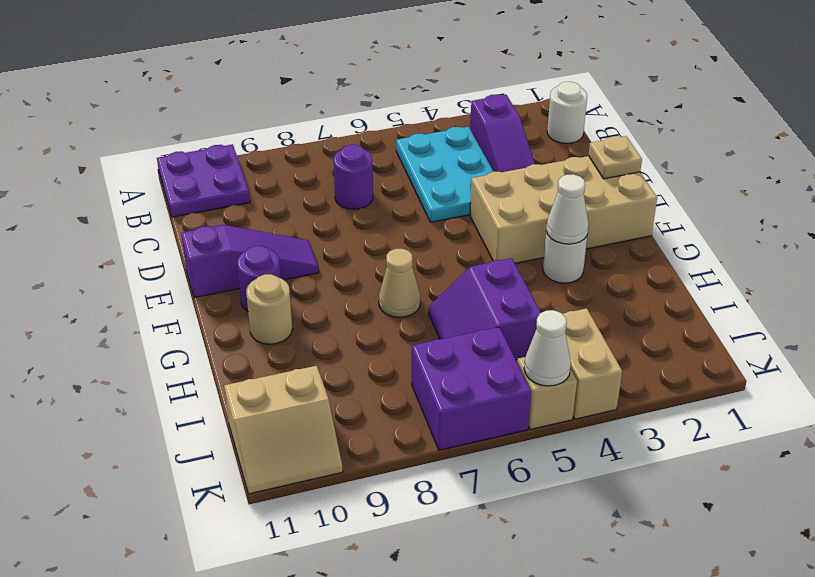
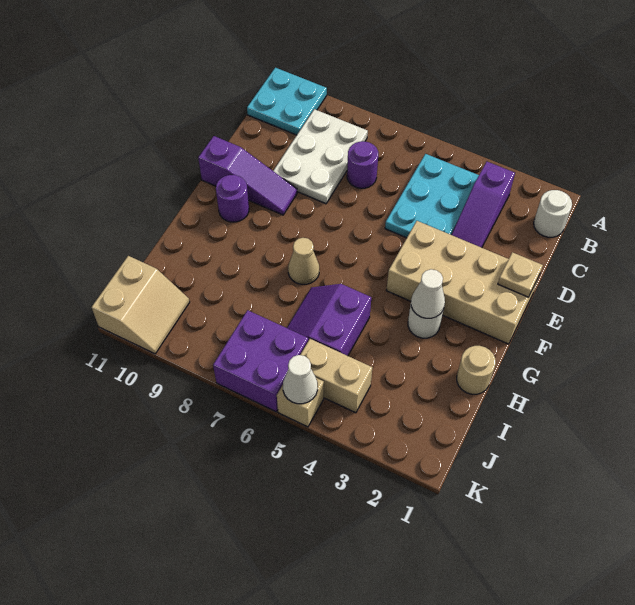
purple 2x2 plate [157,144,250,217] -> cyan 2x2 plate [247,68,327,135]
none -> white 2x3 plate [273,109,368,204]
tan 1x1 round brick [246,274,292,344] -> tan 1x1 round brick moved to [457,346,496,394]
tan 1x2 brick [562,308,622,419] -> tan 1x2 brick turned to [300,339,372,413]
tan 2x2 slope [224,366,343,494] -> tan 2x2 slope turned to [92,256,190,354]

